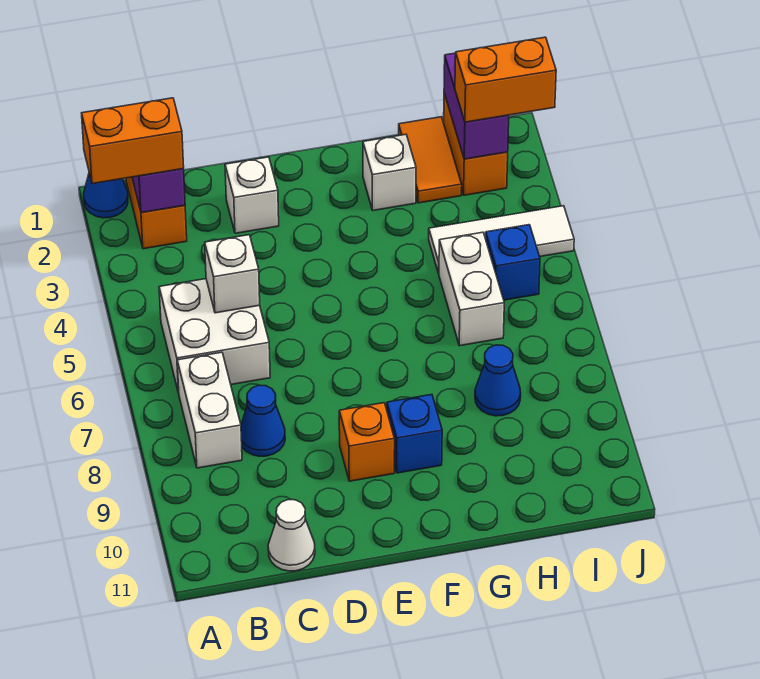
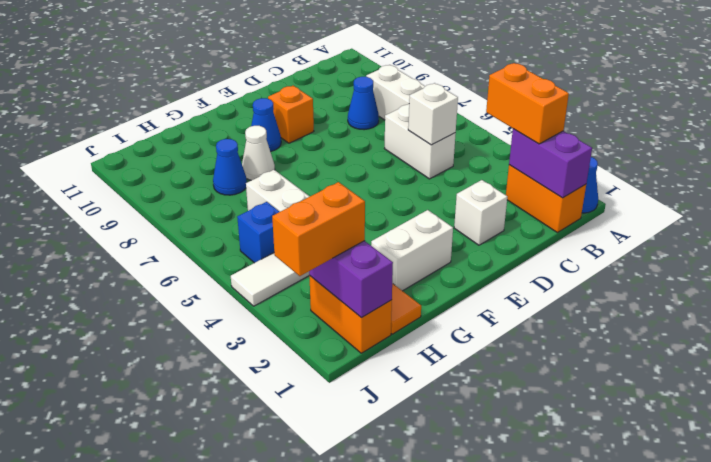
orange 1x2 brick [82,98,184,184] -> orange 1x2 brick turned to [486,63,569,144]
white 2x2 brick [159,279,270,393] -> white 1x2 brick [385,104,456,179]
white 1x1 cone [268,500,315,571] -> white 1x1 cone moved to [242,126,275,180]
blue 1x1 brick [387,395,442,473] -> blue 1x1 cone [251,98,281,152]
white 1x1 brick [363,134,416,210] -> white 1x2 brick [371,210,453,291]

